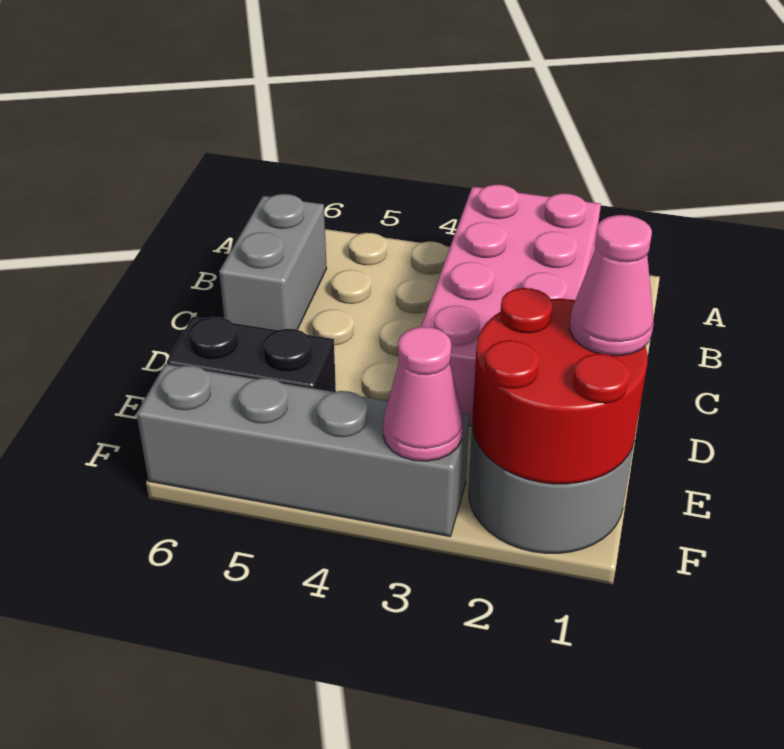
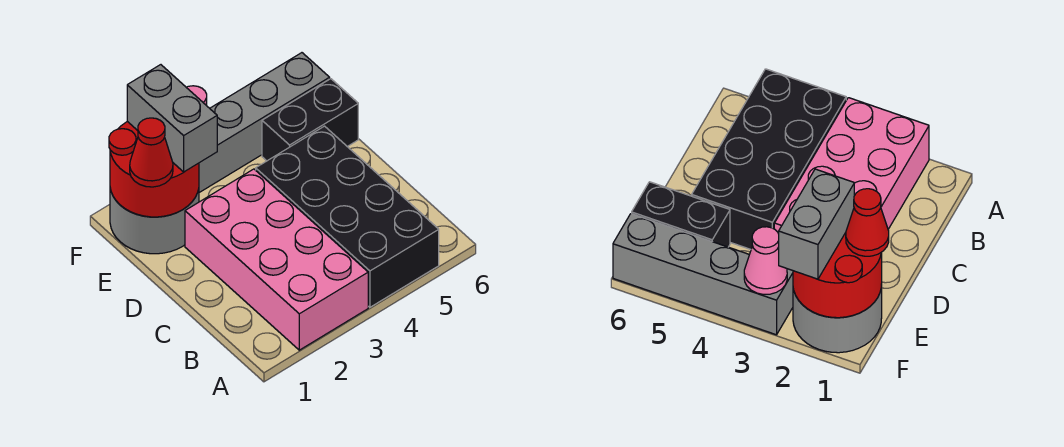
none -> black 2x4 brick [256,126,439,307]
grey 1x2 brick [219,194,327,330] -> grey 1x2 brick moved to [127,65,217,172]
pink 1x1 cone [570,215,654,356] -> red 1x1 cone [130,118,173,187]

